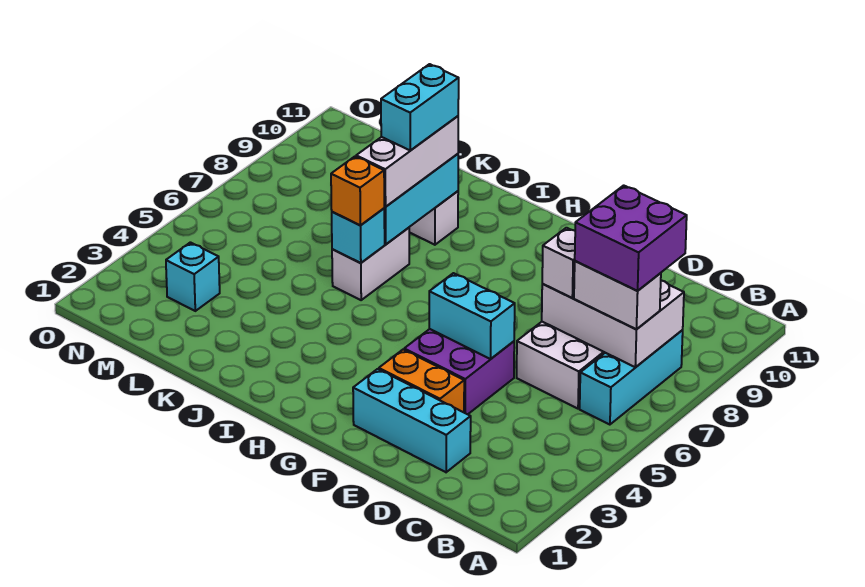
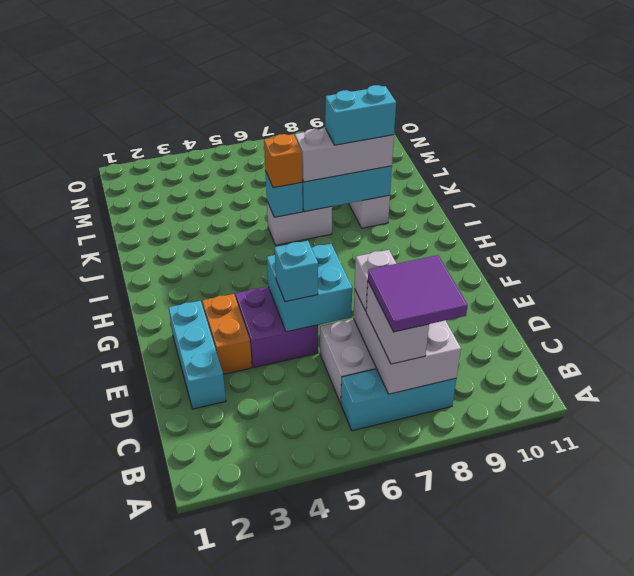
purple 2x2 brick [575,185,687,291] -> purple 2x2 tile [368,255,468,332]
cyan 1x2 brick [429,273,515,359] -> cyan 2x2 brick [267,244,352,332]
cyan 1x1 brick [166,242,220,311] -> cyan 1x1 brick moved to [275,241,318,302]

